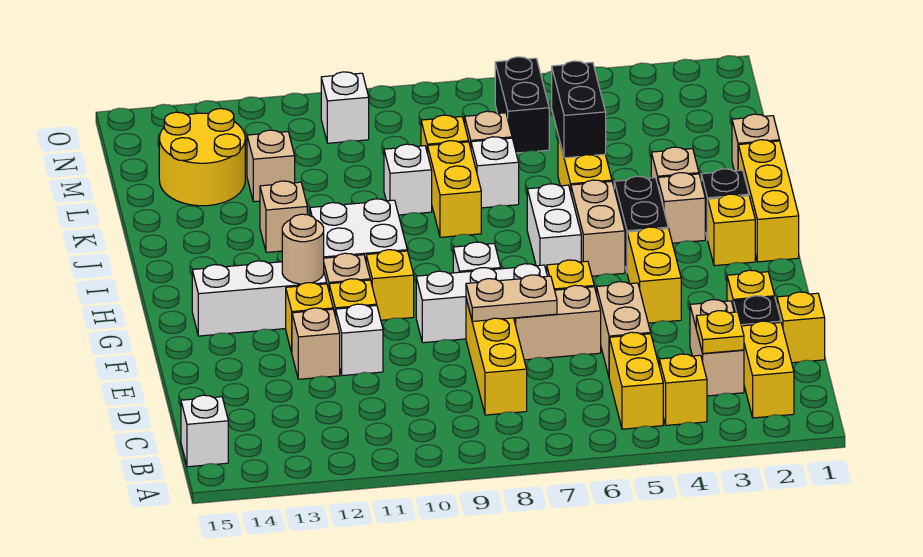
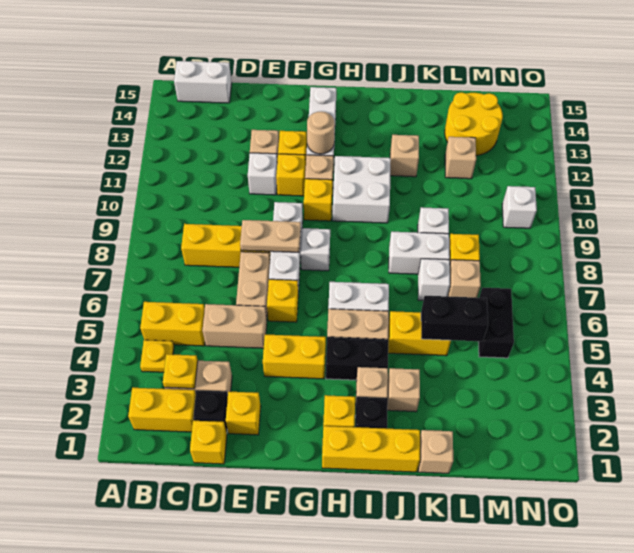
yellow 1x1 brick [659,354,707,425] -> yellow 1x1 plate [140,340,174,372]
white 1x1 brick [181,395,228,467] -> white 1x2 brick [174,61,232,103]
tan 1x2 plate [466,275,557,321] -> tan 1x2 plate turned to [240,220,301,252]
yellow 1x2 brick [428,141,481,237] -> white 1x2 brick [389,232,450,274]
black 1x2 brick [495,57,549,153] -> black 1x2 brick turned to [478,287,514,358]

